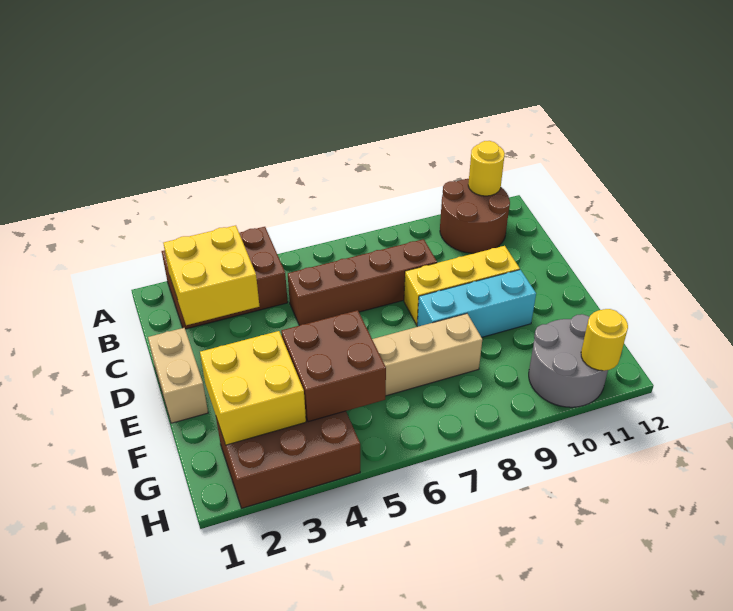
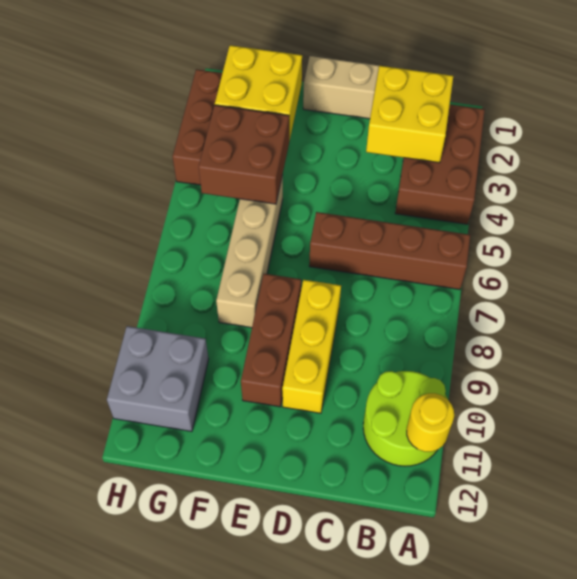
brown 2x2 round brick [440,179,510,253] -> lime 2x2 round brick [363,371,448,466]
brown 1x4 brick [288,239,437,326] -> brown 1x4 brick turned to [309,212,470,289]
cyan 1x3 brick [417,270,536,337] -> brown 1x3 brick [241,274,301,407]
grey 2x2 round brick [529,314,608,407] -> grey 2x2 brick [107,326,209,431]
yellow 1x1 round brick [581,309,628,371] -> none

